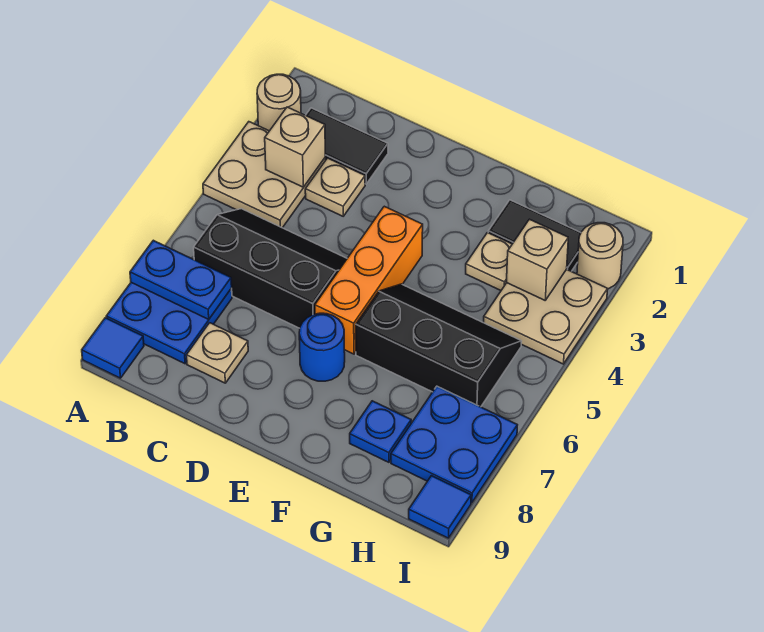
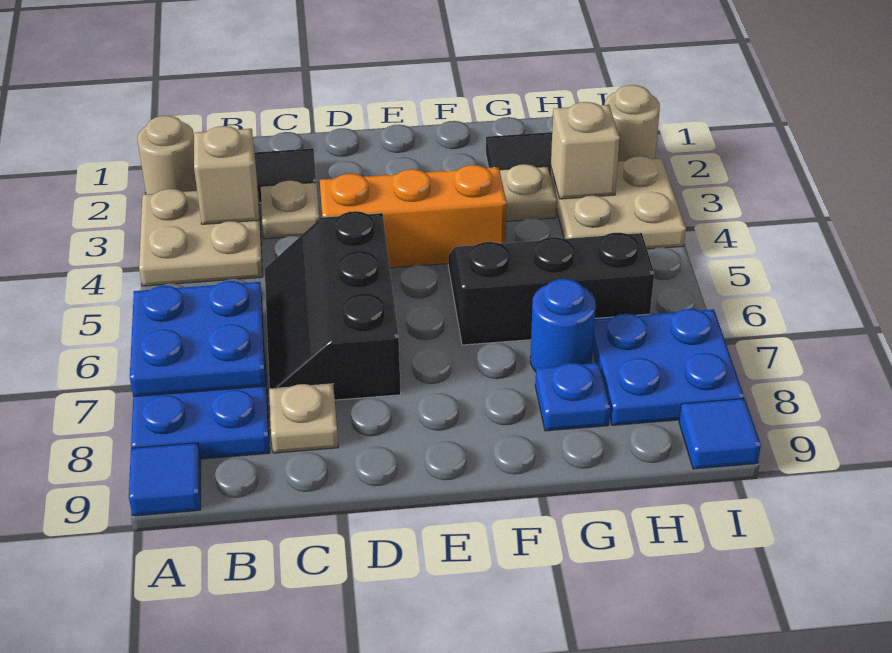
blue 1x2 plate [130,240,232,319] -> blue 2x2 plate [130,281,266,397]
black 2x3 slope [194,209,347,328] -> black 2x3 slope turned to [265,211,401,400]
orange 1x3 brick [315,206,423,354] -> orange 1x3 brick turned to [320,165,507,268]
blue 1x1 round brick [299,313,345,381] -> blue 1x1 round brick moved to [530,279,596,372]

